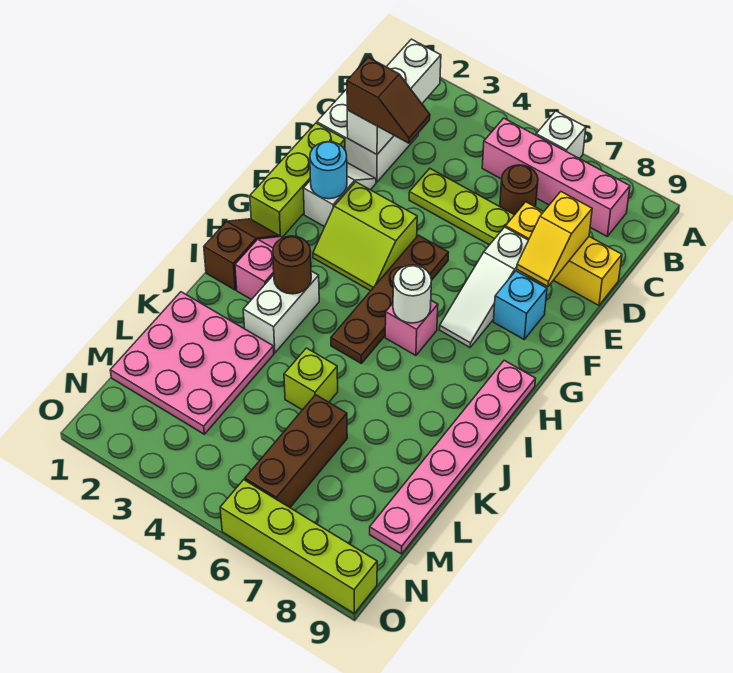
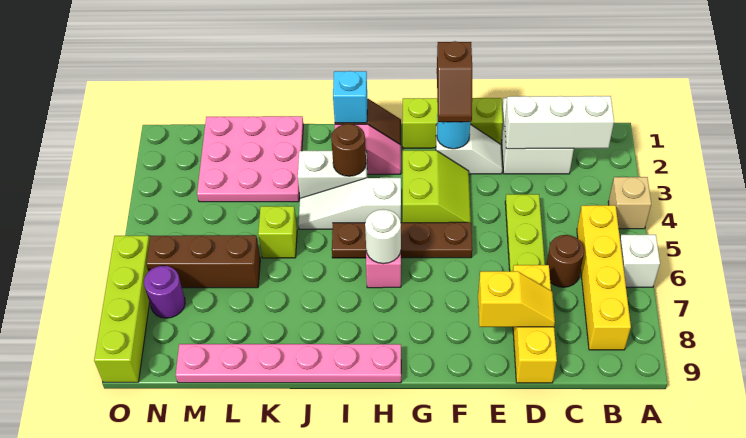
none -> tan 1x1 brick [608,177,651,229]
pink 1x4 brick [482,118,630,236] -> yellow 1x4 brick [577,205,631,350]
brown 1x2 slope [347,57,430,143] -> brown 1x2 slope moved to [437,41,472,122]
yellow 1x2 slope [517,192,592,286] -> yellow 1x2 slope turned to [478,271,555,327]
white 1x3 slope [440,227,529,347] -> white 1x3 slope moved to [298,178,401,229]
lime 2x2 slope [313,182,417,291] -> lime 2x2 slope turned to [403,150,471,223]
cyan 1x1 brick [493,271,547,339] -> cyan 1x1 brick moved to [333,71,367,123]
none -> purple 1x1 round brick [144,266,185,318]

